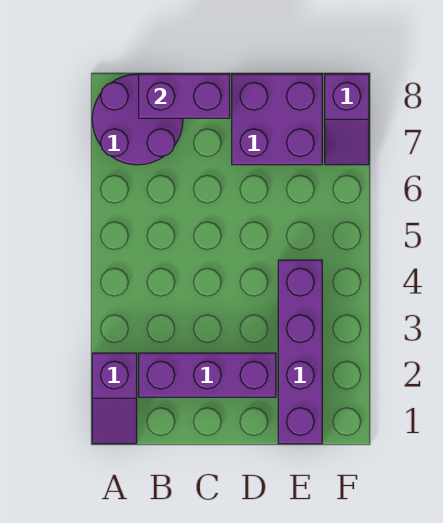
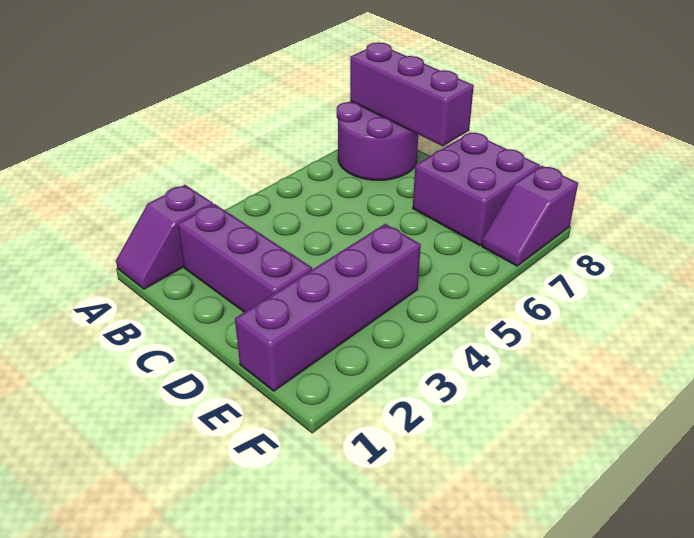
purple 1x2 brick [139,74,230,118] -> purple 1x3 brick [350,42,474,146]

